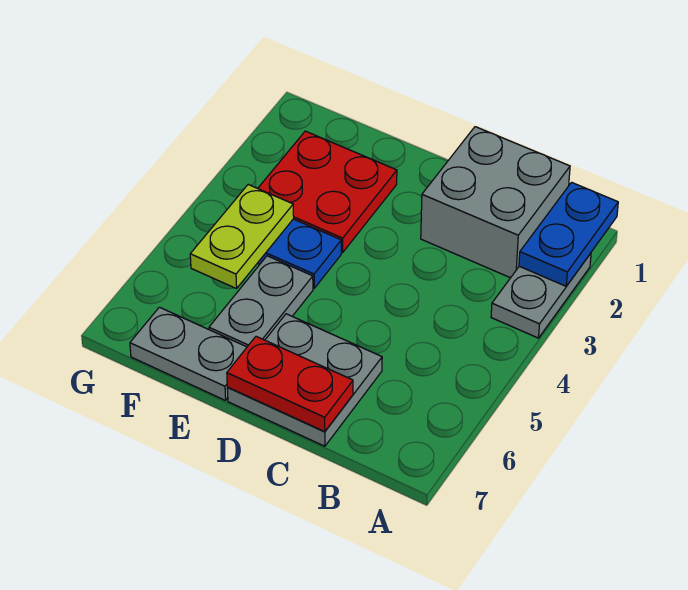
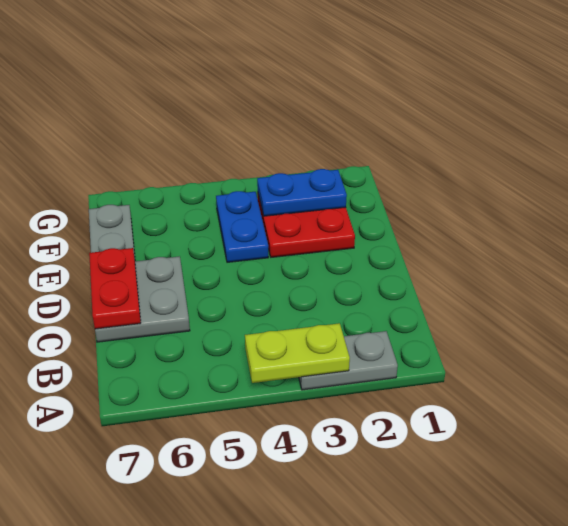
blue 1x2 plate [519,182,618,286] -> blue 1x2 plate moved to [257,169,347,216]
grey 2x2 brick [421,127,570,278] -> none
grey 1x2 plate [209,256,313,347] -> none
lime 1x2 plate [190,185,294,289] -> lime 1x2 plate moved to [245,323,350,383]

